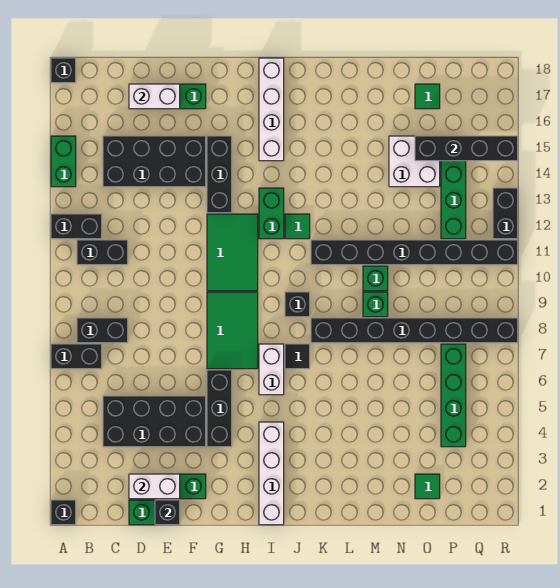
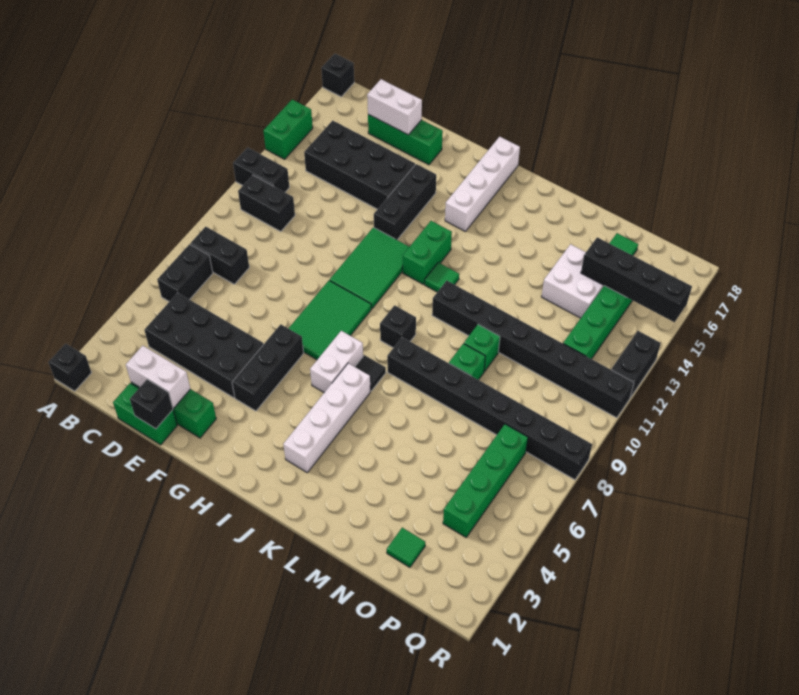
black 1x2 brick [51,344,102,369] -> black 1x2 brick turned to [157,244,213,302]
white 1x4 brick [259,422,284,525] -> white 1x4 brick moved to [283,363,370,472]

